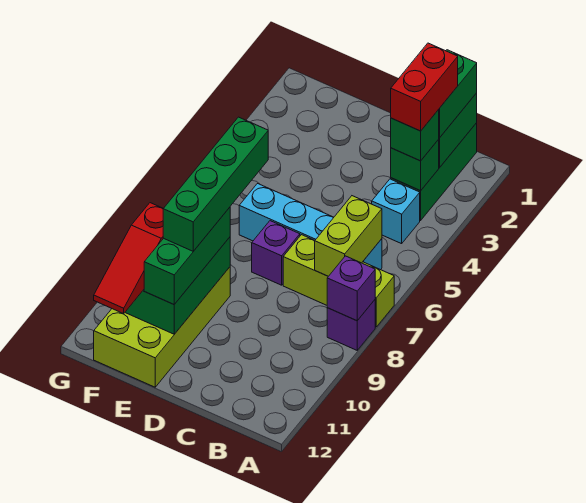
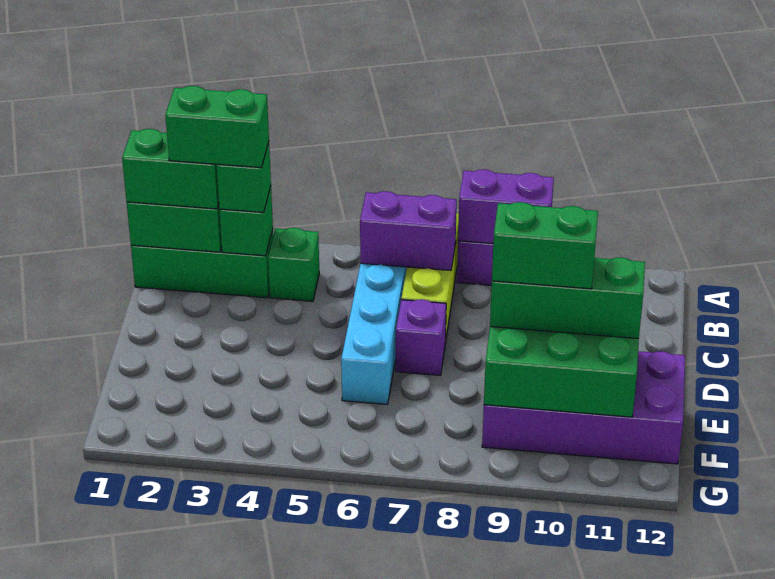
purple 1x1 brick [327,256,375,321] -> purple 1x2 brick [458,169,554,243]
red 1x2 brick [391,43,458,131] -> green 1x2 brick [165,86,269,168]
cyan 1x1 brick [372,179,420,244] -> green 1x1 brick [268,228,319,301]
lime 1x2 brick [315,196,382,276] -> purple 1x2 brick [360,191,457,270]
green 1x4 brick [163,117,268,251] -> green 1x2 brick [492,202,598,289]
lime 2x4 brick [94,267,230,387] -> purple 2x4 brick [482,351,685,464]
red 1x3 slope [94,203,163,314] -> none

